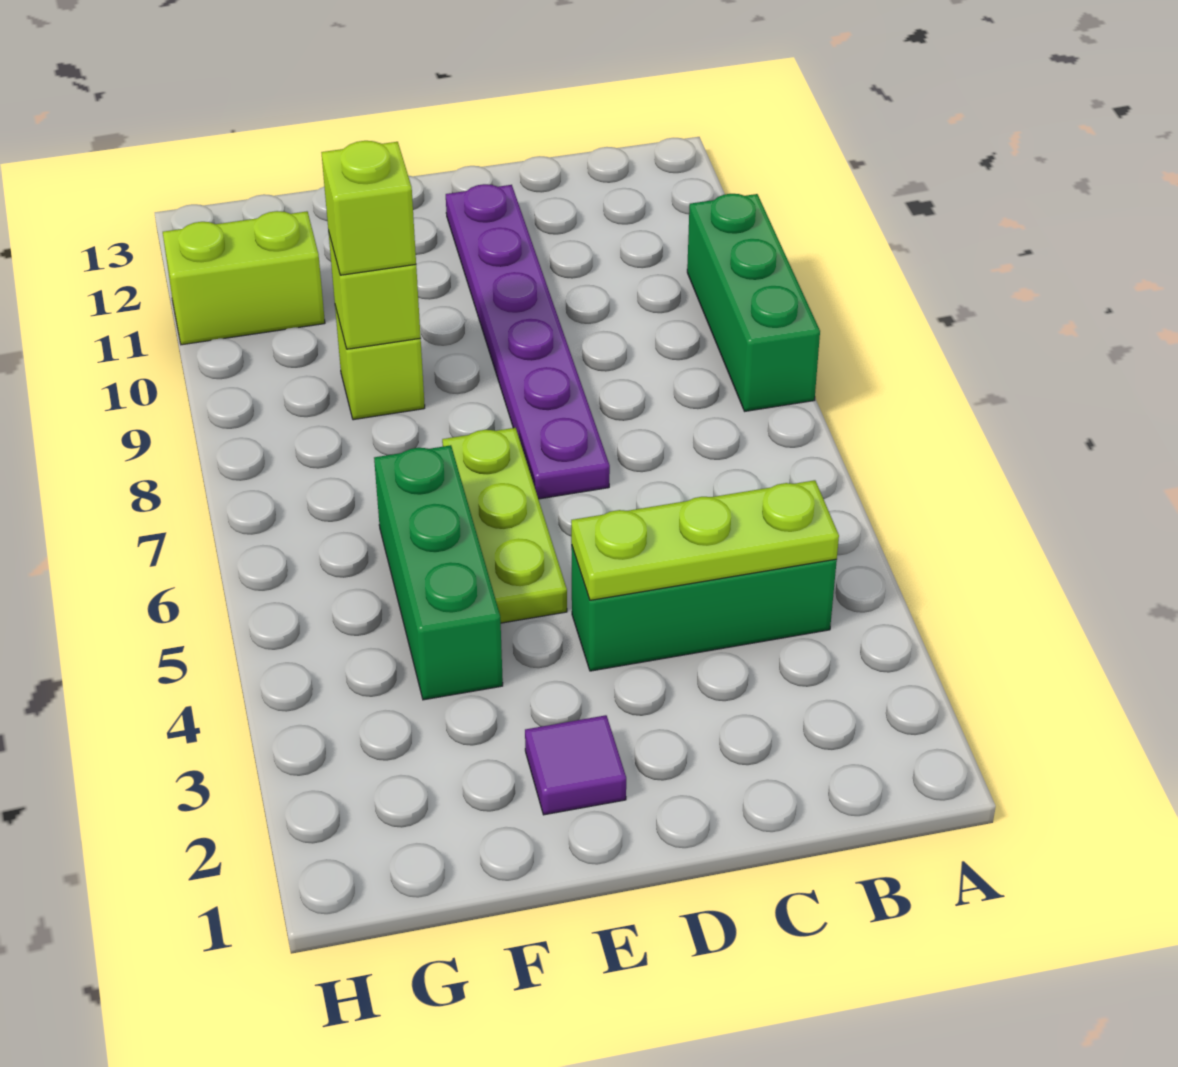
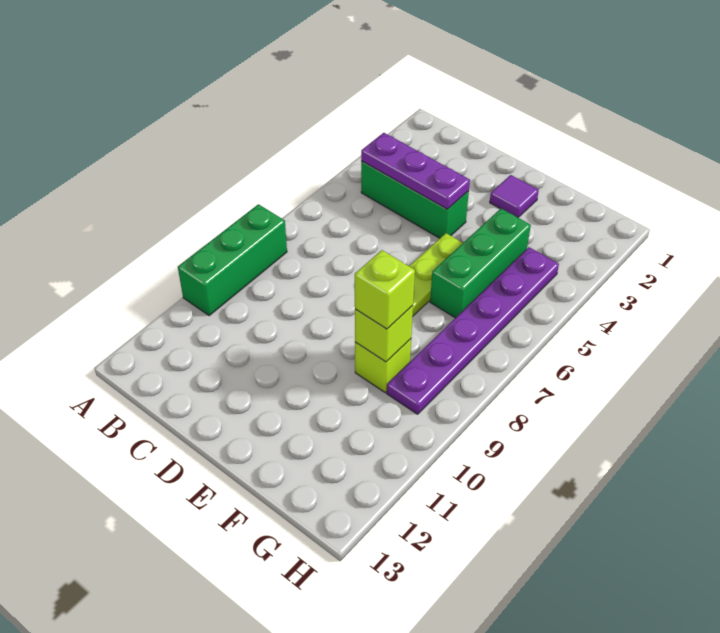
lime 1x3 plate [571,480,839,600] -> purple 1x3 plate [361,133,470,209]
purple 1x6 plate [446,184,610,499] -> purple 1x6 plate moved to [387,247,559,414]
lime 1x2 brick [163,211,325,345] -> none

